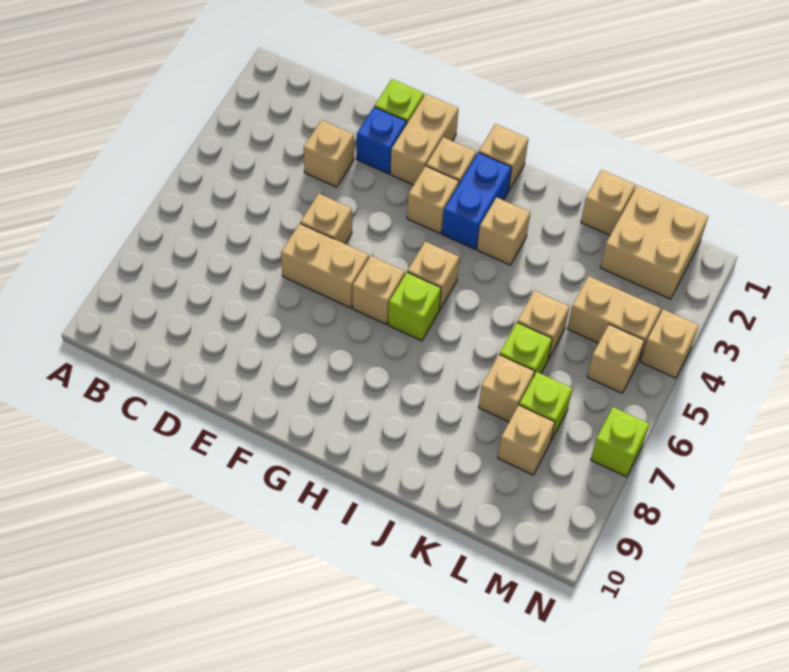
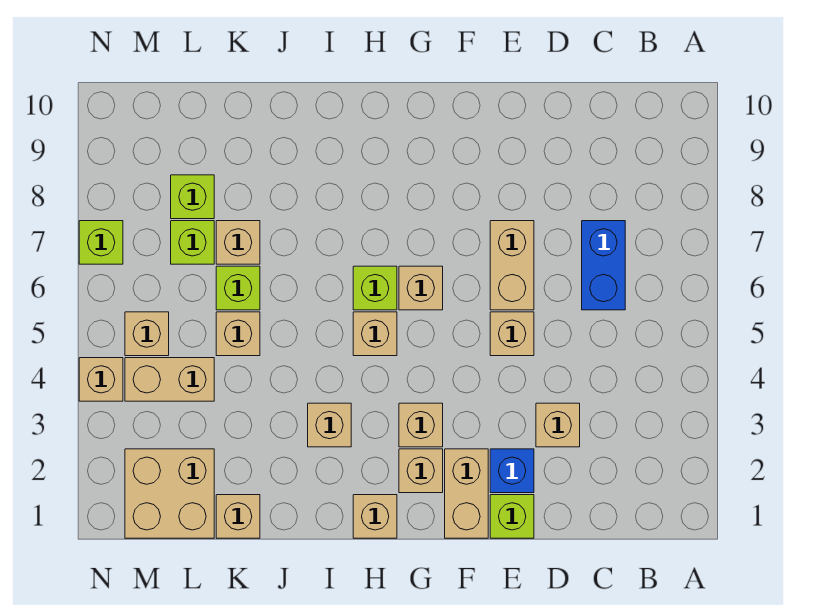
tan 1x2 brick [281,223,369,308] -> tan 1x2 brick turned to [490,221,534,310]
blue 1x2 brick [442,152,512,249] -> blue 1x2 brick moved to [582,221,625,310]
tan 1x1 brick [498,405,555,475] -> lime 1x1 brick [171,175,214,219]

